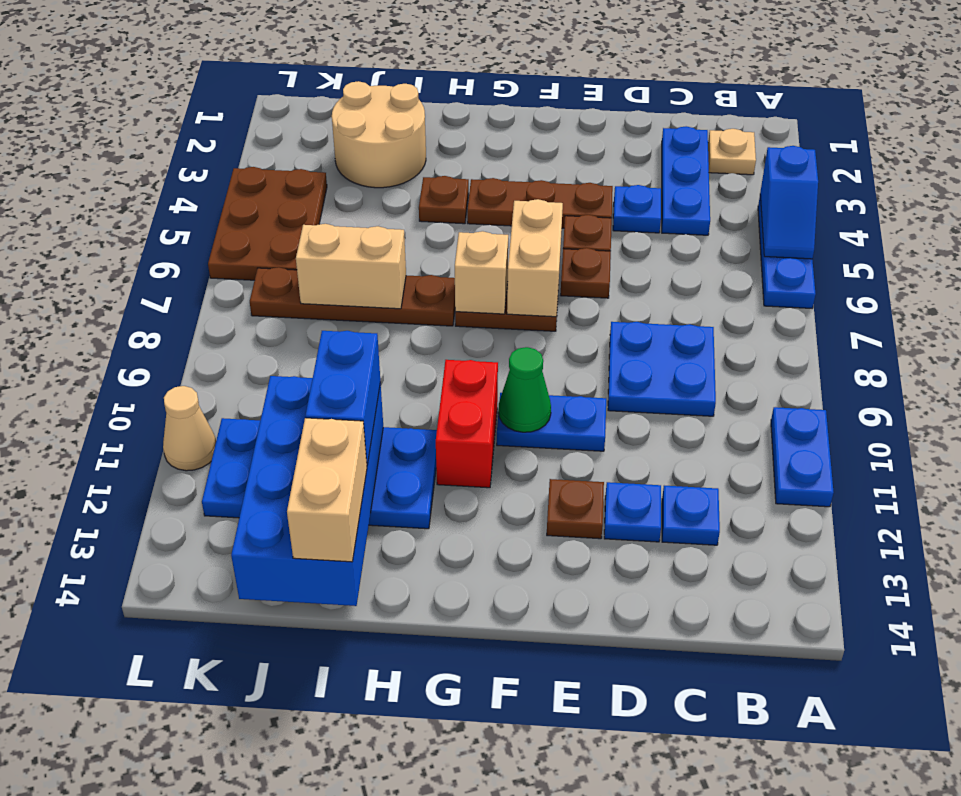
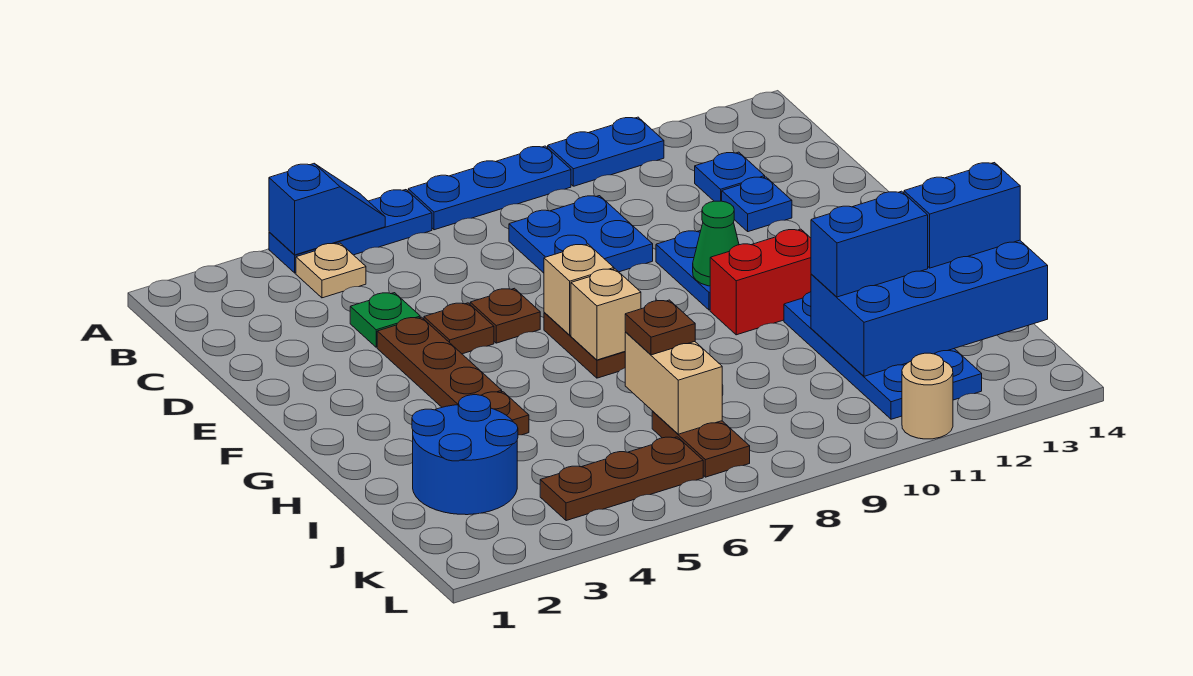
tan 1x1 plate [708,129,756,175] -> tan 1x1 plate moved to [296,243,366,298]
blue 1x3 plate [662,126,710,235] -> blue 1x3 plate moved to [408,146,571,230]
blue 1x1 plate [613,185,661,233] -> green 1x1 plate [350,293,420,347]
brown 1x1 plate [547,479,604,539] -> brown 1x1 plate moved to [625,300,695,355]
tan 1x2 brick [507,199,563,317] -> tan 1x1 brick [544,244,614,335]
brown 1x4 plate [250,267,455,326] -> brown 1x2 plate [652,412,750,477]
tan 2x2 round brick [332,81,426,188] -> blue 2x2 round brick [412,395,518,515]
tan 1x2 brick [287,418,367,562] -> blue 1x2 brick [904,163,1020,268]
brown 2x3 plate [208,167,327,280] -> brown 1x3 plate [540,437,703,521]
tan 1x1 cone [163,386,216,471] -> tan 1x1 round brick [902,353,953,439]

